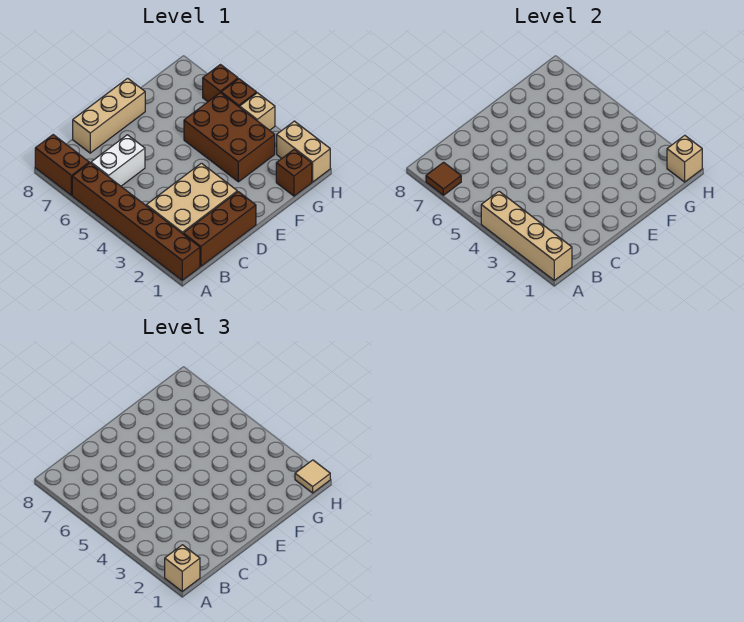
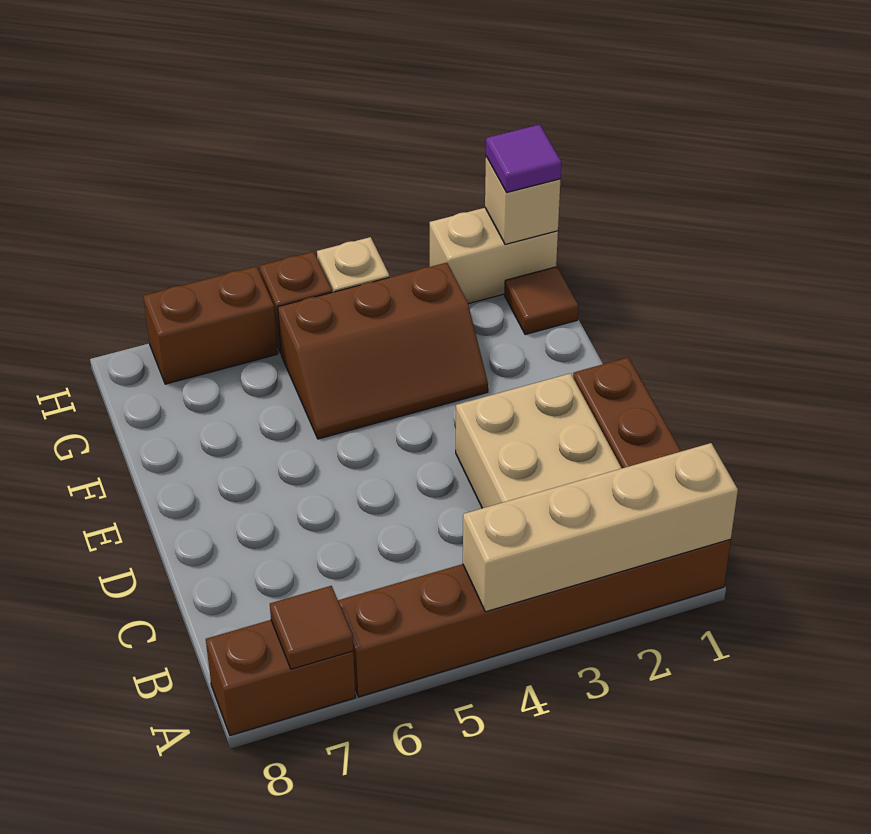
tan 1x1 brick [165,545,200,591] -> none
white 1x2 brick [91,135,145,186] -> none
tan 1x3 brick [73,78,145,153] -> none
brown 2x3 brick [184,93,275,182] -> brown 2x3 slope [278,263,488,439]
brown 1x1 brick [276,150,312,196] -> brown 1x1 tile [505,267,578,334]
tan 1x1 tile [295,460,330,493] -> purple 1x1 tile [486,124,561,193]
brown 1x1 brick [203,65,238,102] -> brown 1x2 brick [143,266,278,384]

